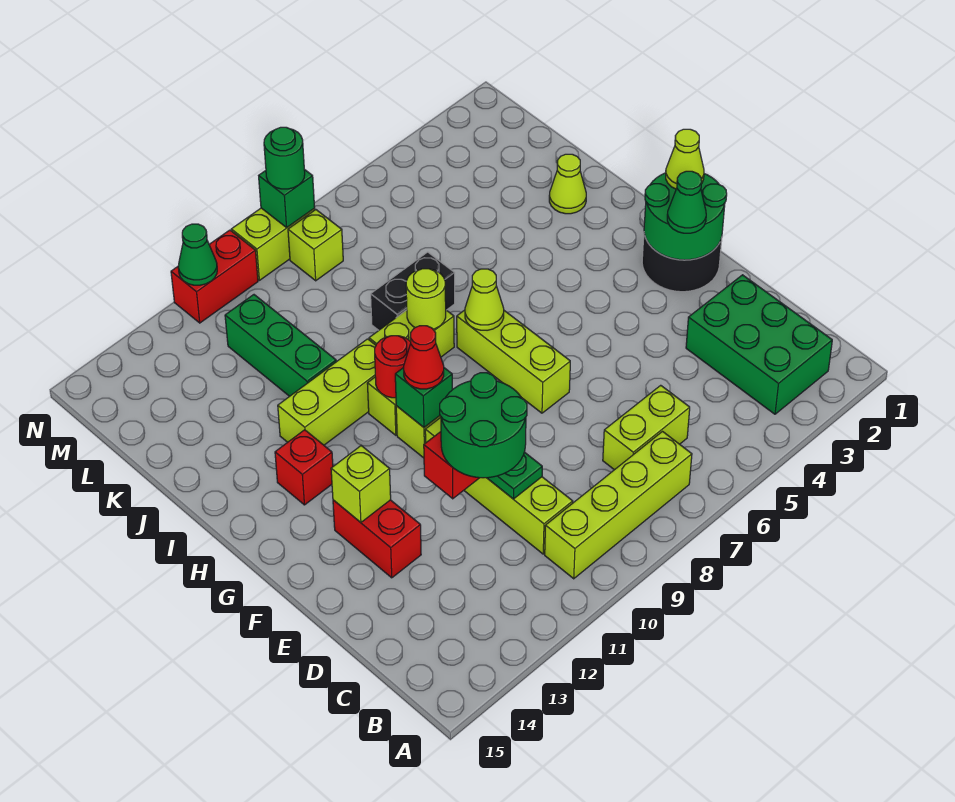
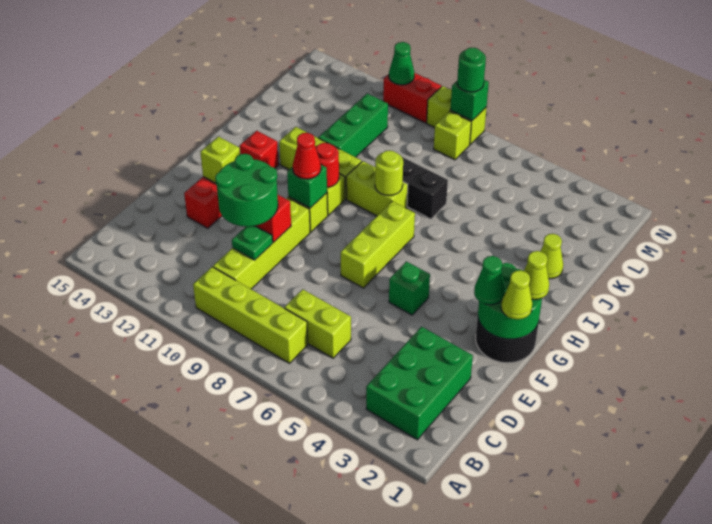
none -> green 1x1 brick [389,261,430,315]
lime 1x1 cone [465,269,504,330] -> lime 1x1 cone moved to [501,270,532,319]

